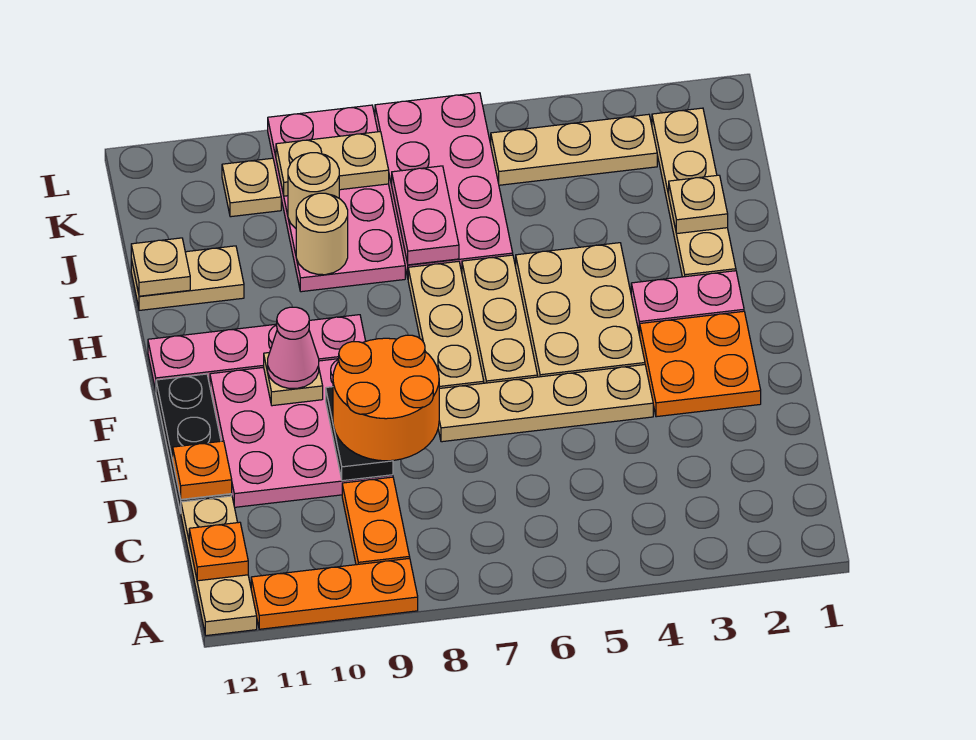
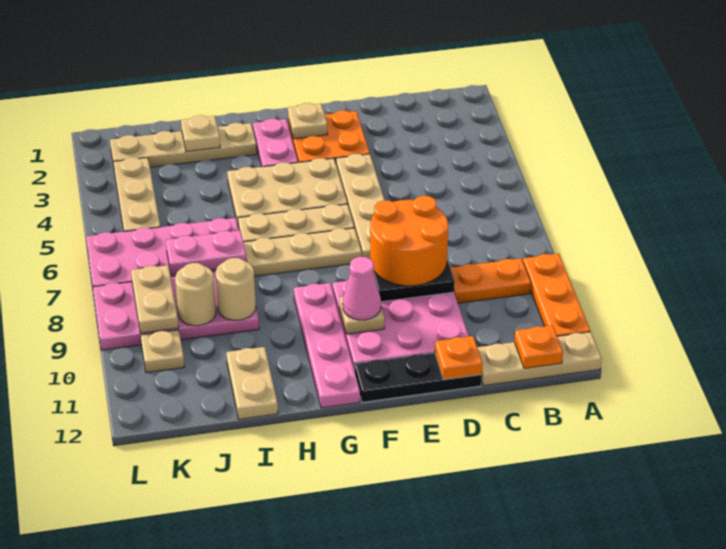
tan 1x1 plate [131,238,190,296] -> tan 1x1 plate moved to [288,103,328,139]

